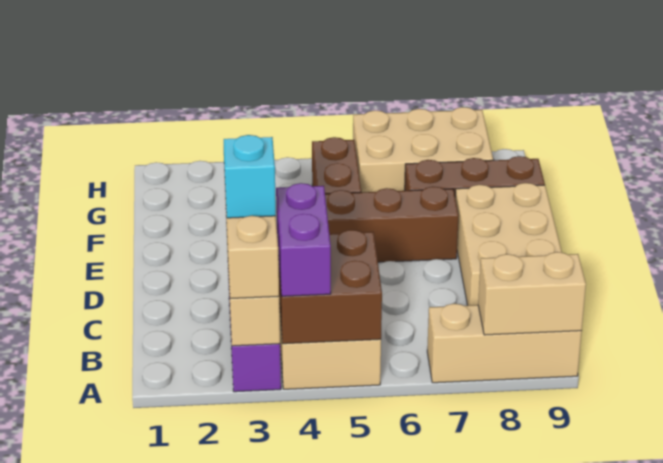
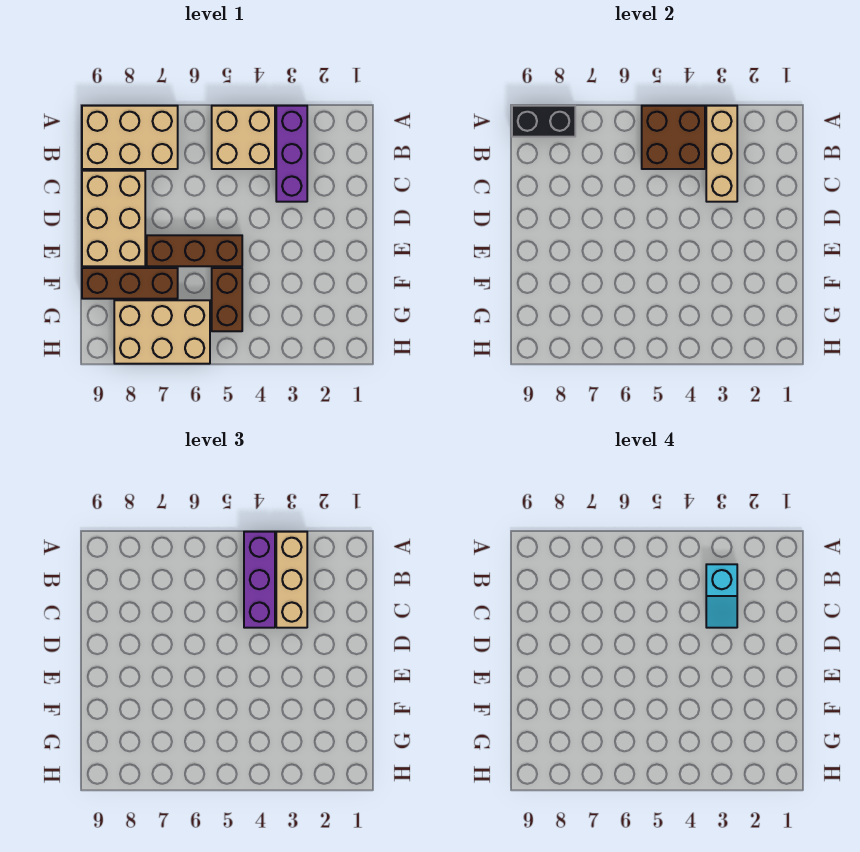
purple 1x2 brick [276,183,331,296] -> purple 1x3 brick [244,532,275,628]
tan 1x3 brick [427,304,582,383] -> tan 2x3 brick [82,106,178,169]
tan 1x2 brick [478,252,586,335] -> black 1x2 brick [512,106,575,137]

